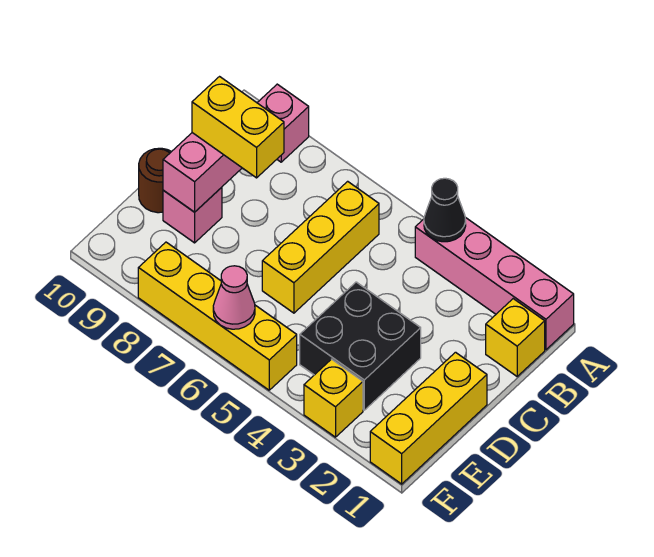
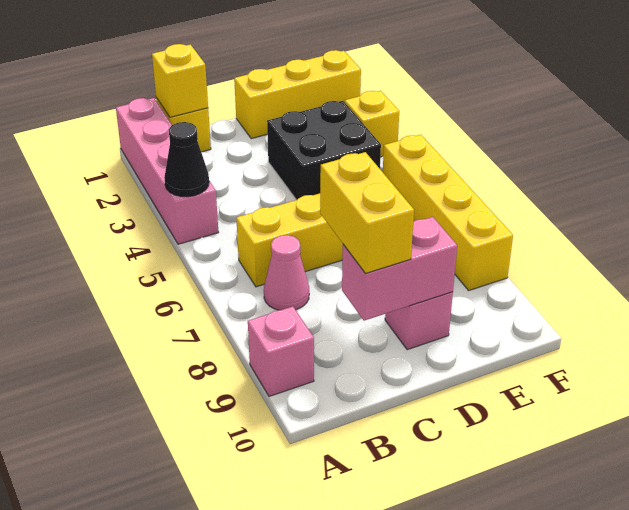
none -> yellow 1x1 brick [152,44,208,117]
brown 1x1 round brick [139,148,171,213] -> none
pink 1x1 cone [213,266,255,329] -> pink 1x1 cone moved to [264,235,309,310]

